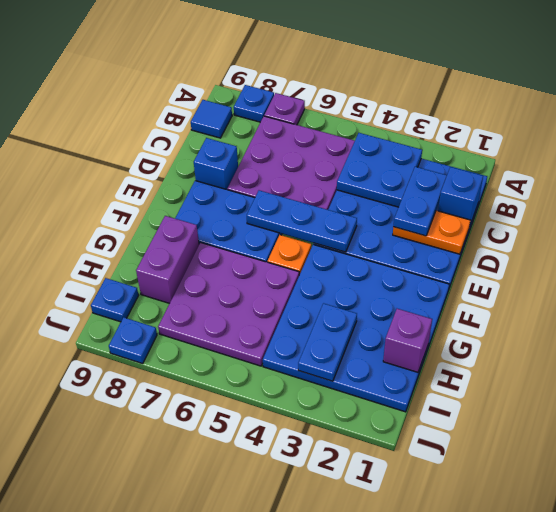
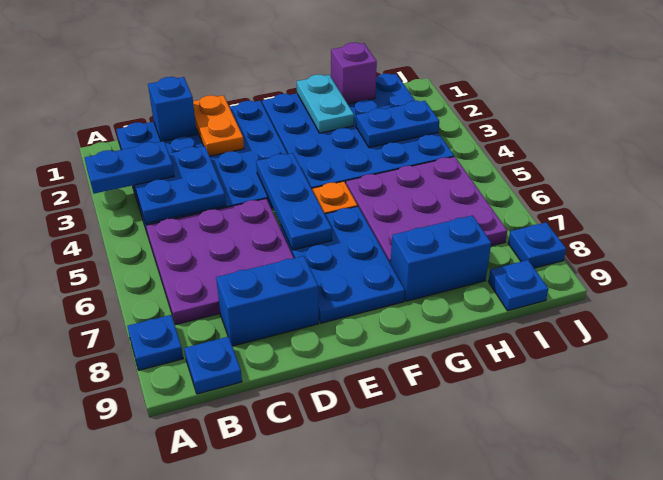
purple 1x1 plate [264,93,305,125] -> none
blue 1x1 tile [191,100,232,138] -> blue 1x1 plate [184,337,242,394]
blue 1x2 plate [394,167,447,236] -> blue 1x2 plate moved to [85,141,174,193]
blue 1x1 brick [194,138,238,190] -> blue 1x2 brick [216,256,319,346]
none -> cyan 1x2 plate [297,75,354,133]
purple 1x2 brick [136,216,199,303] -> blue 1x2 brick [391,216,491,301]

